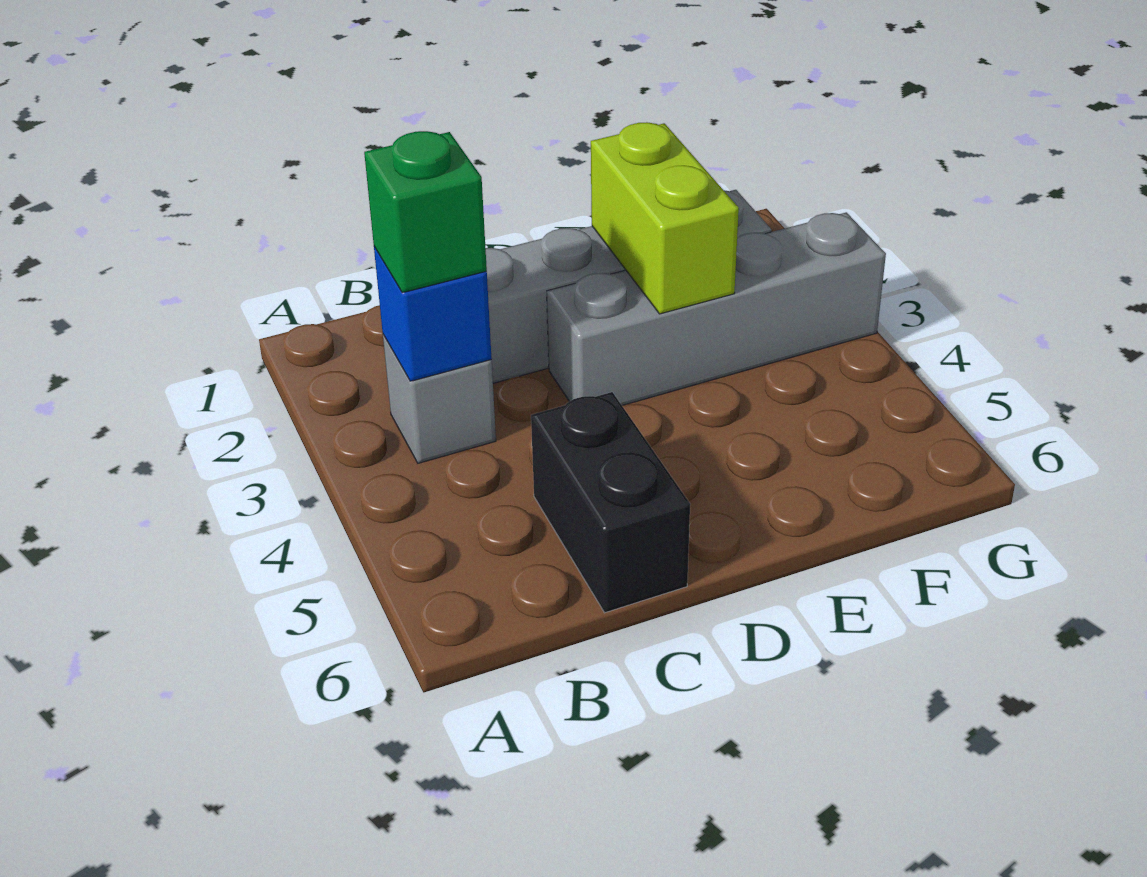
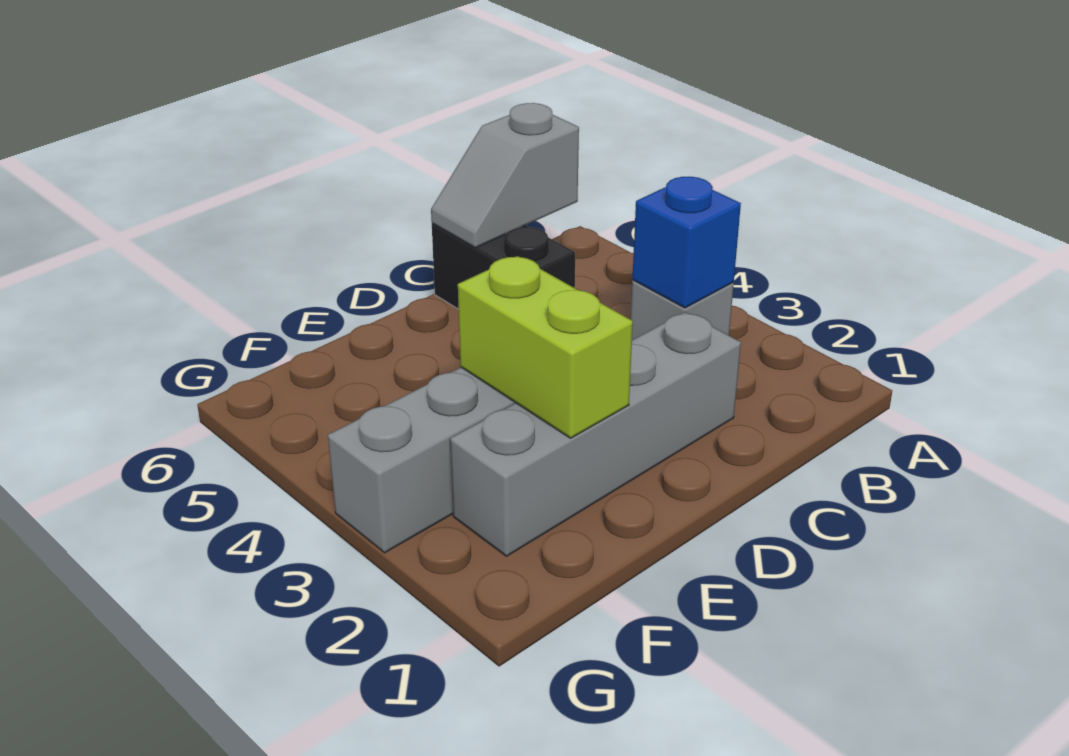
green 1x1 brick [364,131,487,293] -> none
none -> grey 1x2 slope [431,103,579,248]

